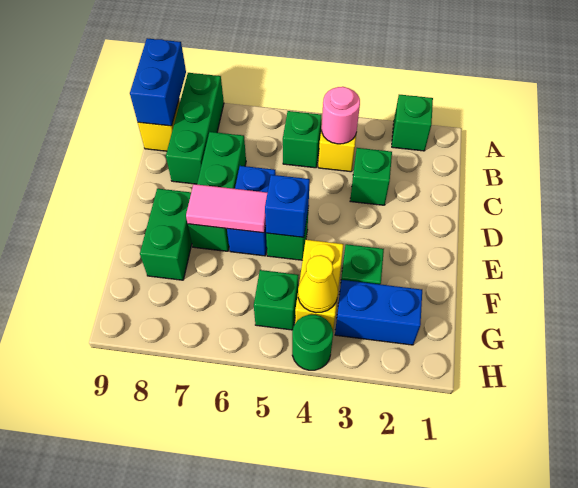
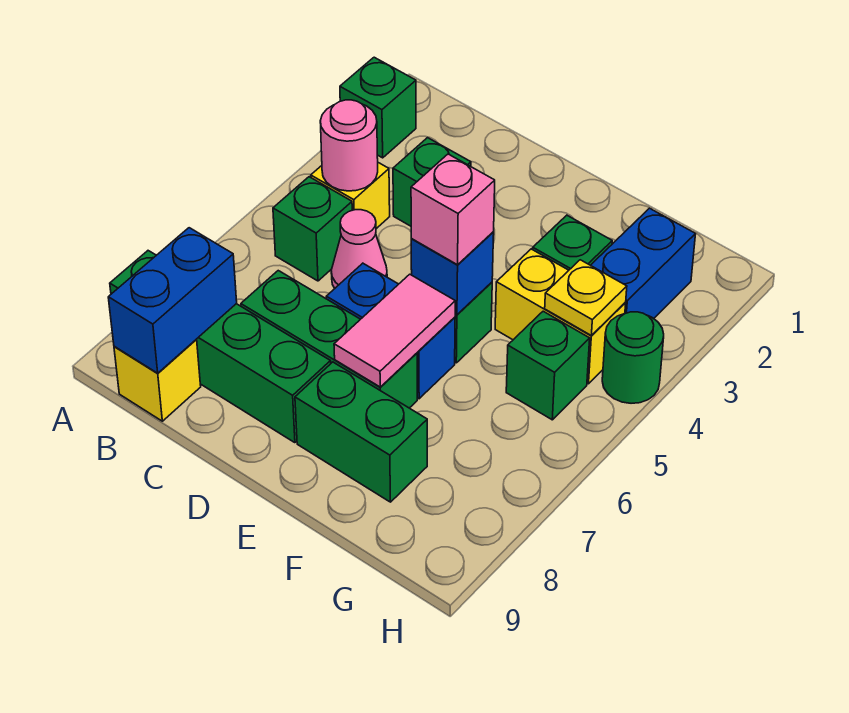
green 1x3 brick [166,73,224,184] -> green 1x4 brick [110,251,331,443]
blue 1x2 brick [130,38,186,126] -> blue 1x2 brick turned to [108,228,237,373]
none -> pink 1x1 cone [331,210,387,288]
none -> pink 1x1 brick [411,154,495,265]
yellow 1x1 cone [298,255,338,313] -> yellow 1x1 plate [545,260,627,335]

